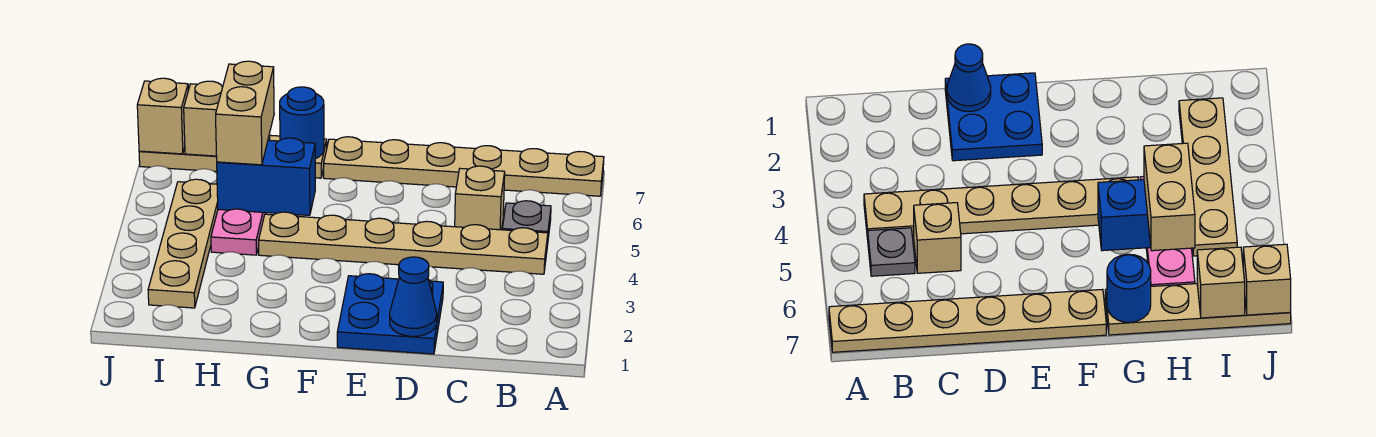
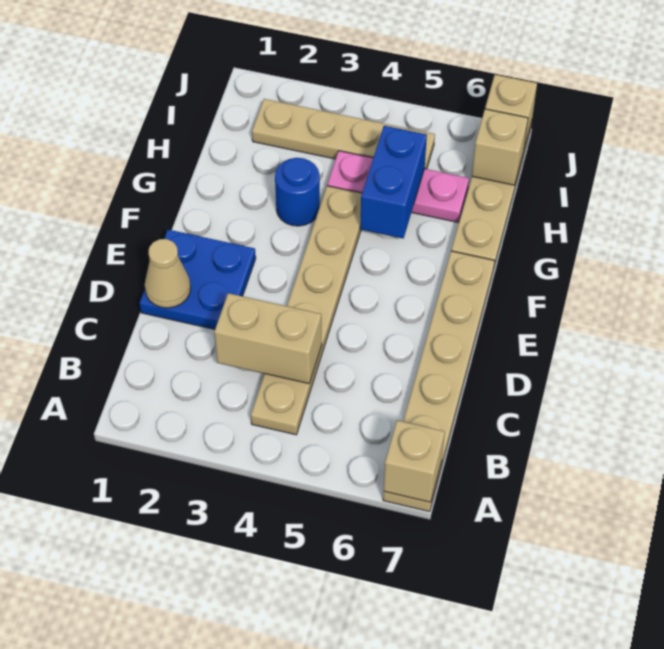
grey 1x1 plate [502,201,551,246] -> none
tan 1x1 brick [455,166,505,230] -> tan 1x1 brick moved to [384,420,445,502]
blue 1x1 cone [390,257,437,336] -> tan 1x1 cone [145,239,191,308]
blue 1x1 round brick [280,87,324,159] -> blue 1x1 round brick moved to [275,158,320,226]
tan 1x2 brick [216,61,274,165] -> tan 1x2 brick moved to [214,293,322,384]

